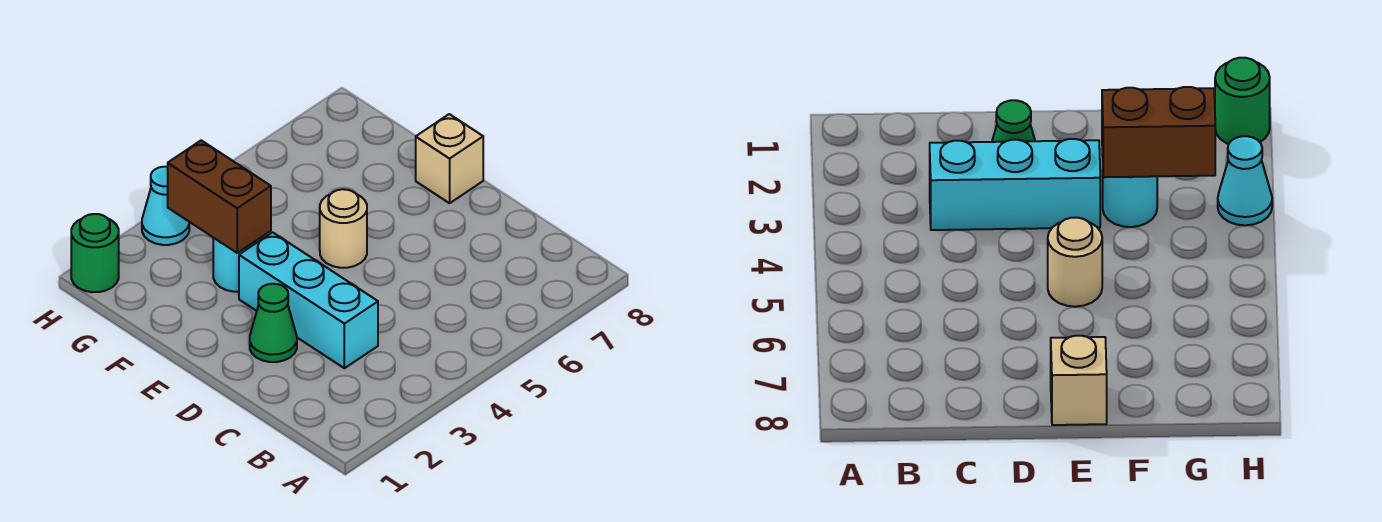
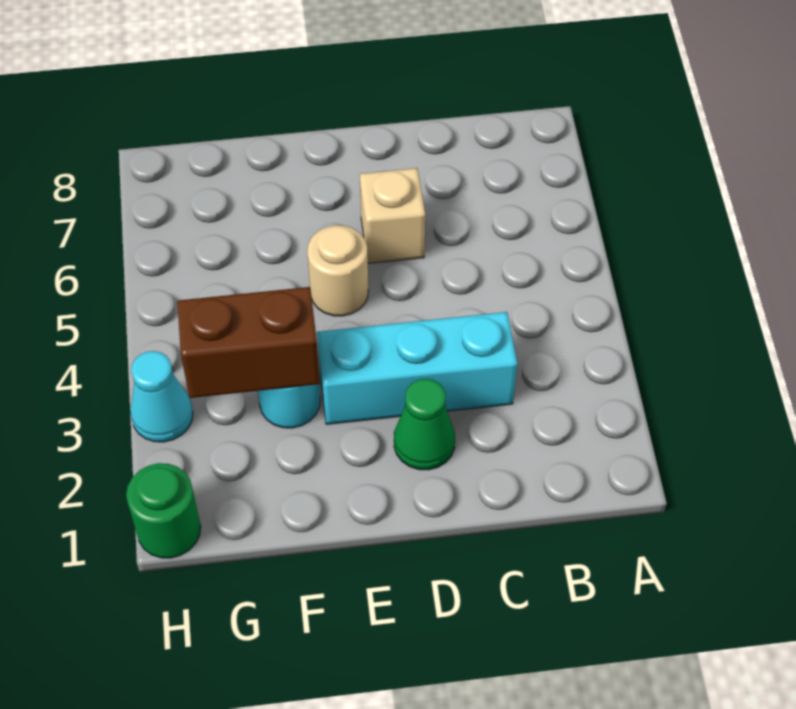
tan 1x1 brick [416,114,483,203] -> tan 1x1 brick moved to [360,168,425,263]

